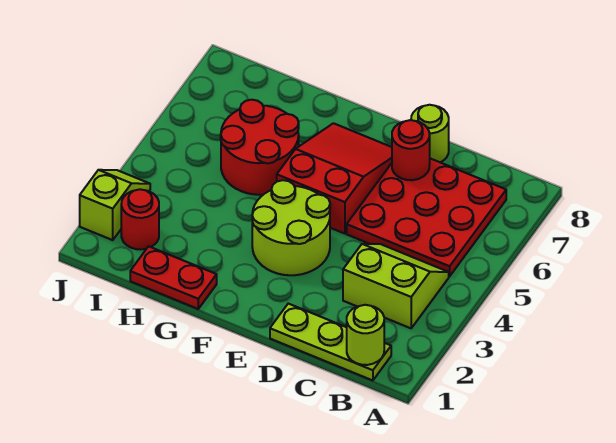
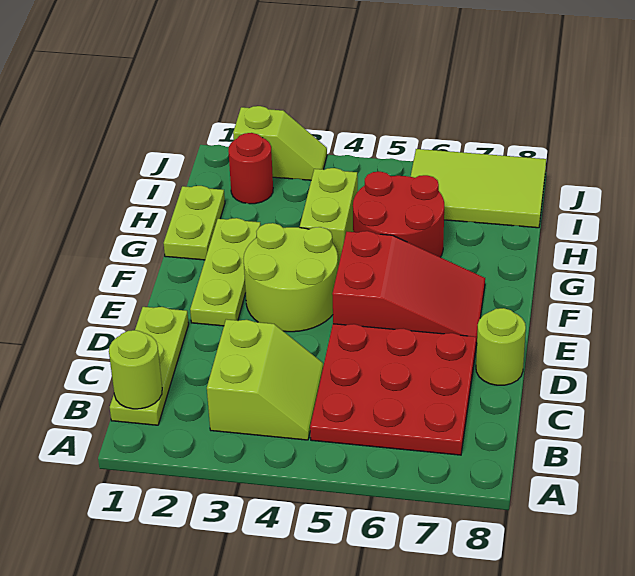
red 1x1 round brick [392,120,430,180] -> none
none -> lime 1x3 plate [190,218,261,326]
red 1x2 plate [130,246,217,309] -> lime 1x2 plate [164,186,225,260]
none -> lime 1x2 brick [300,168,358,266]
none -> lime 2x3 tile [411,149,546,228]

